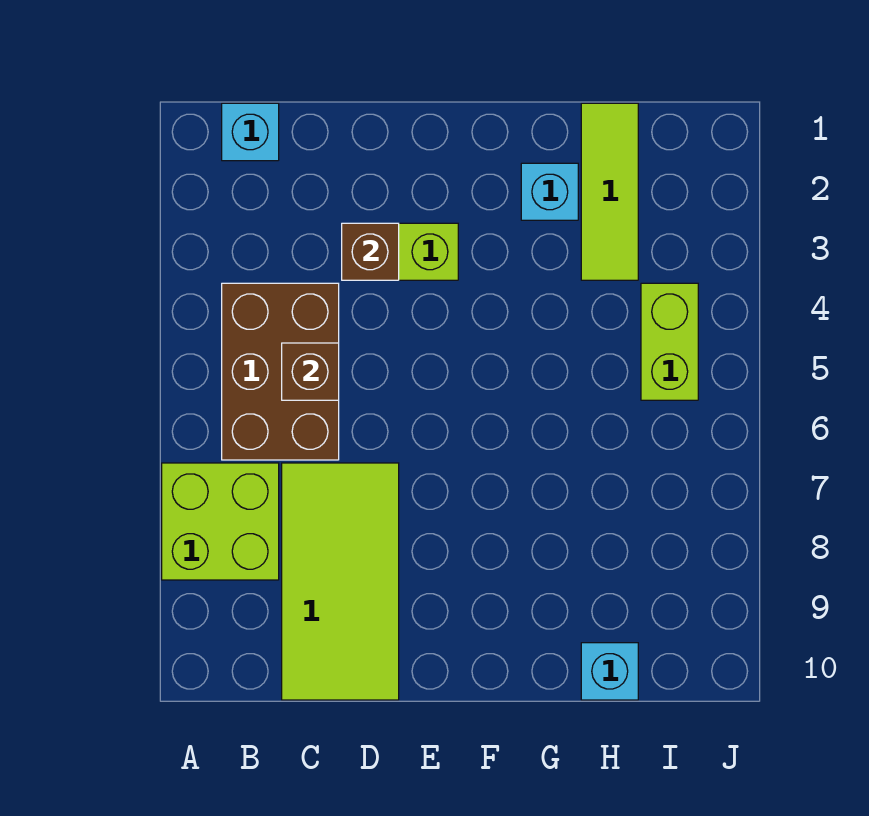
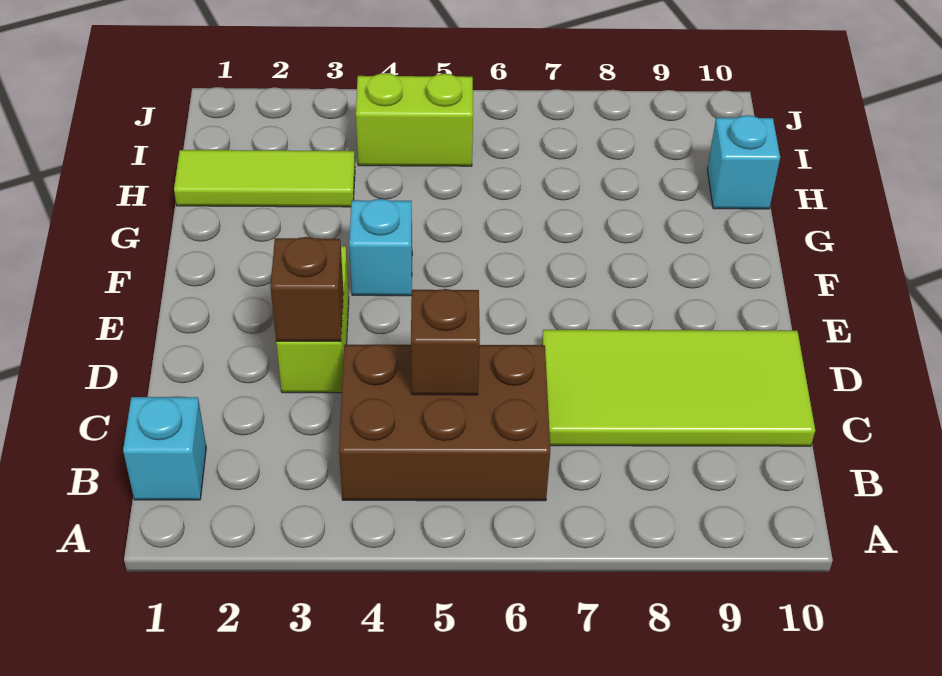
lime 2x2 brick [162,463,279,580] -> none
cyan 1x1 brick [521,163,578,220] -> cyan 1x1 brick moved to [349,199,412,296]

